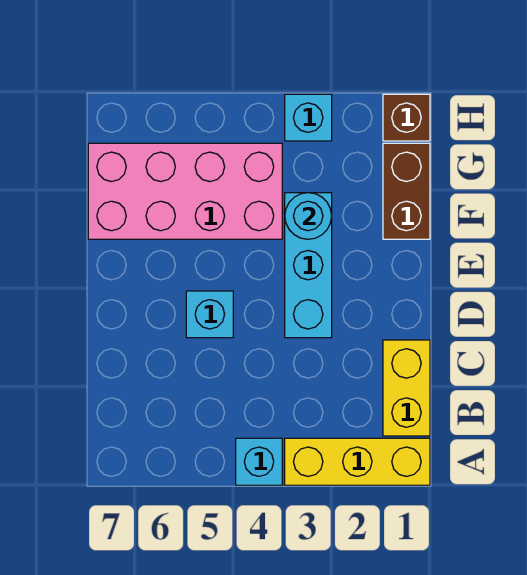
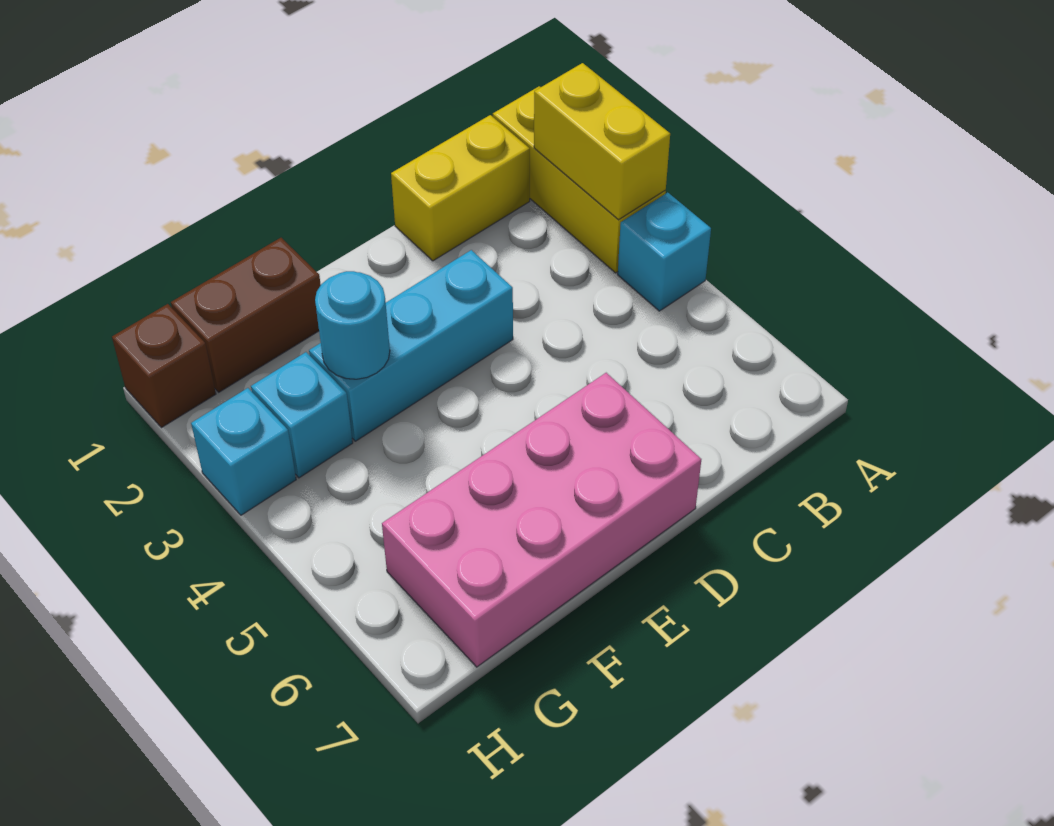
none -> yellow 1x2 brick [534,63,670,220]
cyan 1x1 brick [186,291,233,338] -> cyan 1x1 brick moved to [251,352,353,478]
pink 2x4 brick [88,143,282,239] -> pink 2x4 brick turned to [382,373,701,667]

